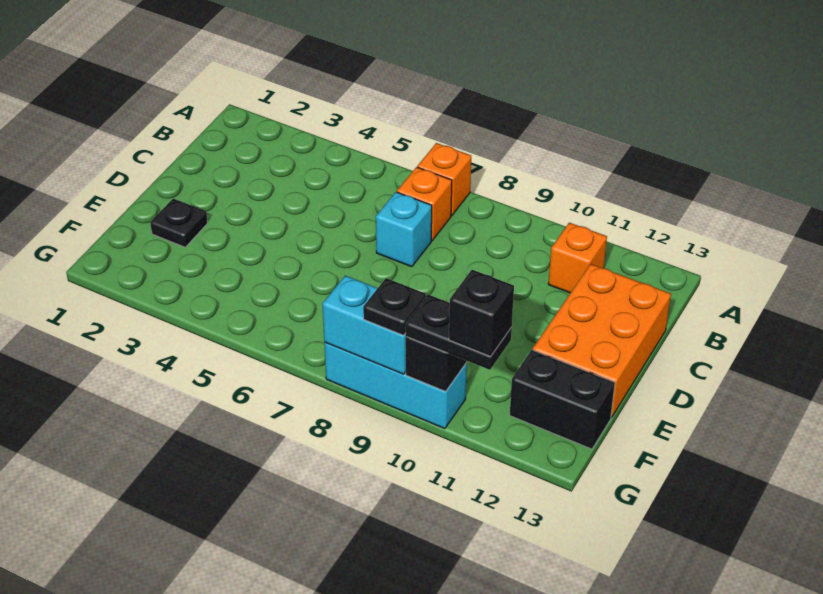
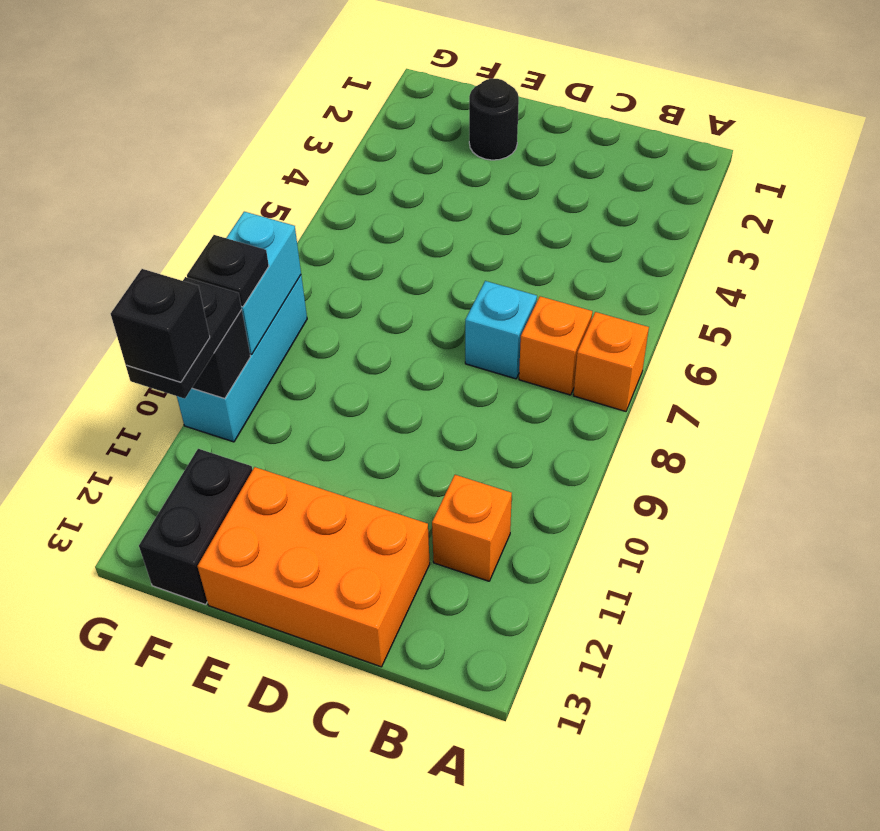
black 1x1 plate [150,199,208,247] -> black 1x1 round brick [469,79,519,160]

